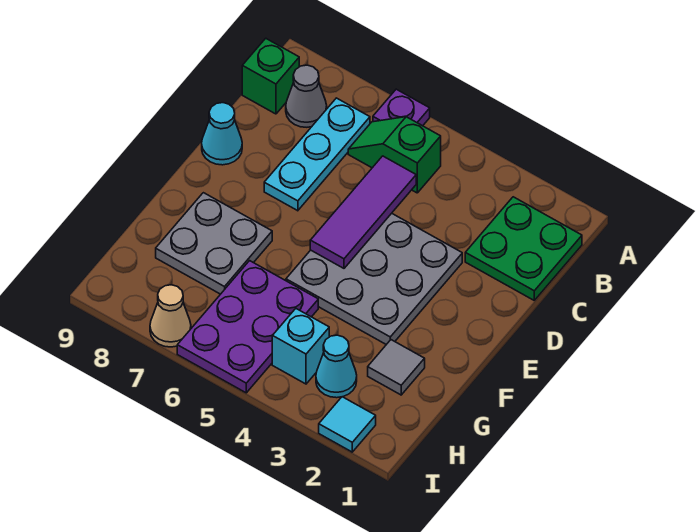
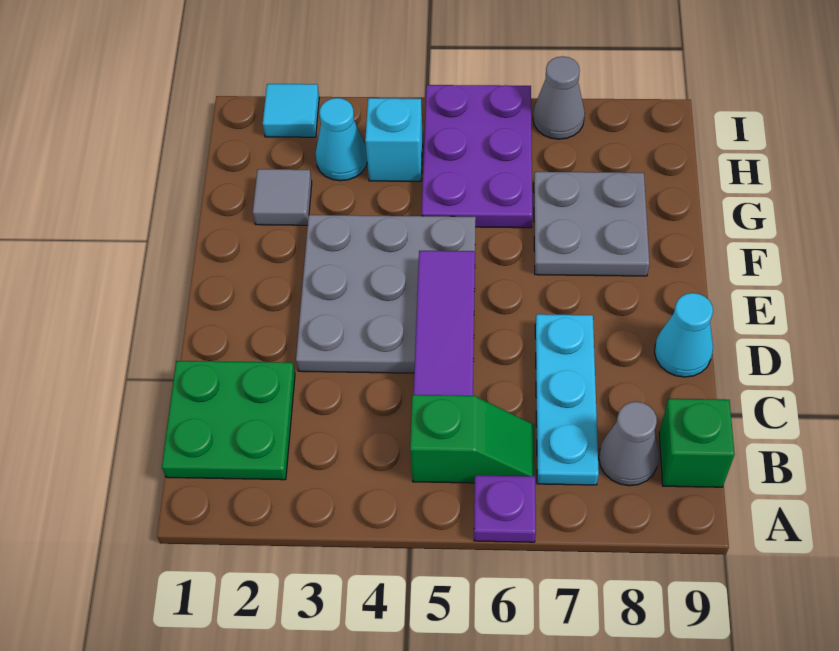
tan 1x1 cone [150,285,191,347] -> grey 1x1 cone [533,56,585,139]

